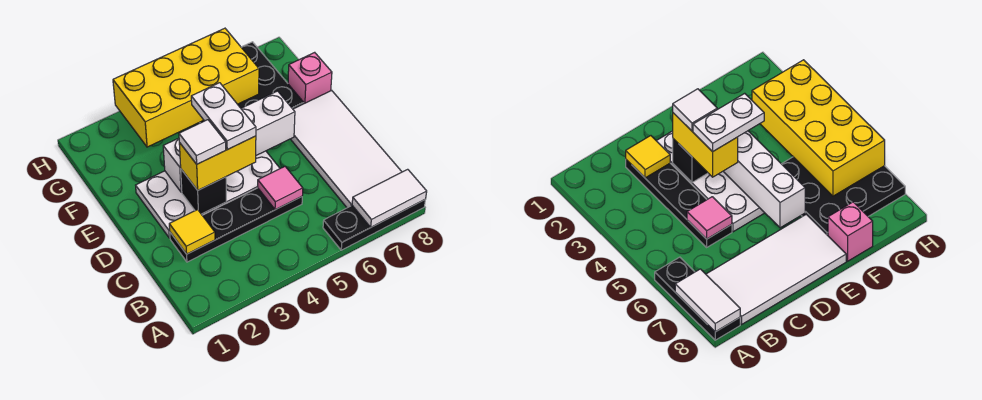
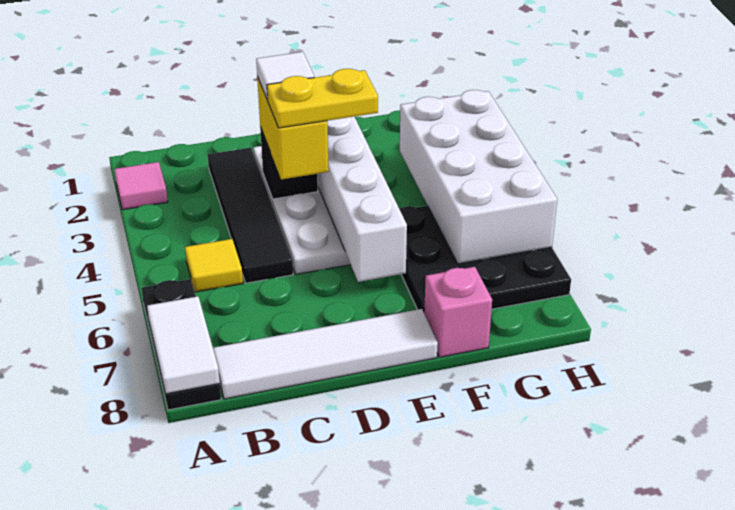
white 2x4 tile [291,90,402,208] -> white 1x4 tile [213,309,438,399]
black 1x4 plate [170,188,302,262] -> black 1x4 tile [208,148,293,283]
yellow 1x1 tile [169,210,215,254] -> yellow 1x1 tile moved to [185,239,243,292]
pink 1x1 tile [258,167,303,210] -> pink 1x1 tile moved to [114,162,168,210]
white 1x2 plate [191,83,256,150] -> yellow 1x2 plate [267,69,378,128]
yellow 2x4 brick [113,28,259,147] -> white 2x4 brick [400,90,557,264]

